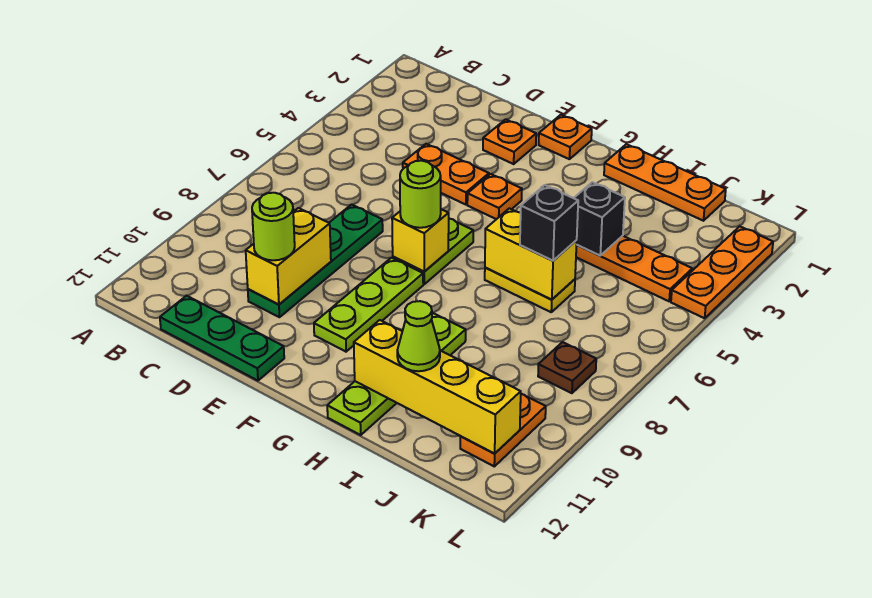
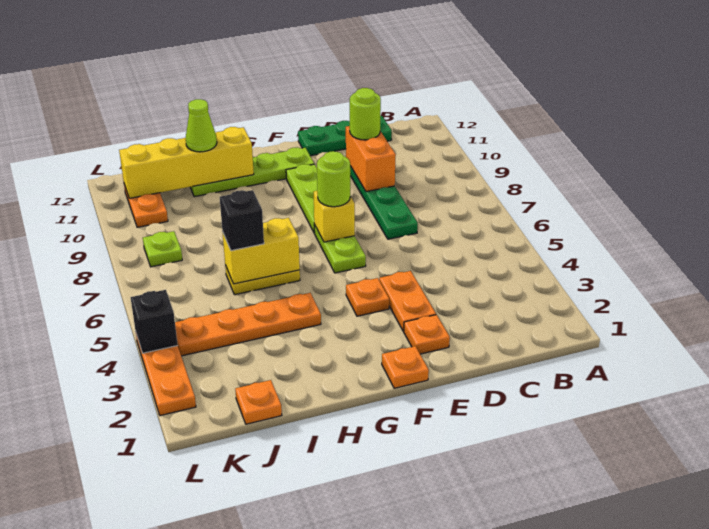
orange 1x2 plate [403,144,489,205] -> orange 1x2 plate turned to [379,271,436,331]
yellow 1x2 brick [246,208,331,304] -> orange 1x2 brick [346,126,396,192]
orange 1x3 plate [604,144,726,221] -> orange 1x1 plate [235,380,282,424]
lime 1x4 plate [327,313,466,435] -> lime 1x4 plate turned to [190,147,314,197]
black 1x1 brick [574,182,625,256] -> black 1x1 brick moved to [131,290,178,353]
brown 1x1 plate [538,342,596,393] -> lime 1x1 plate [143,231,182,267]

